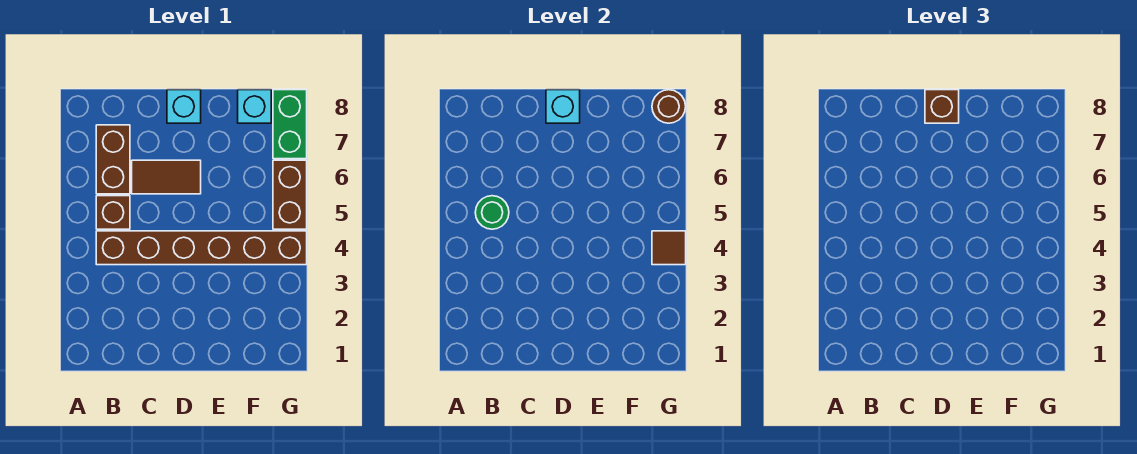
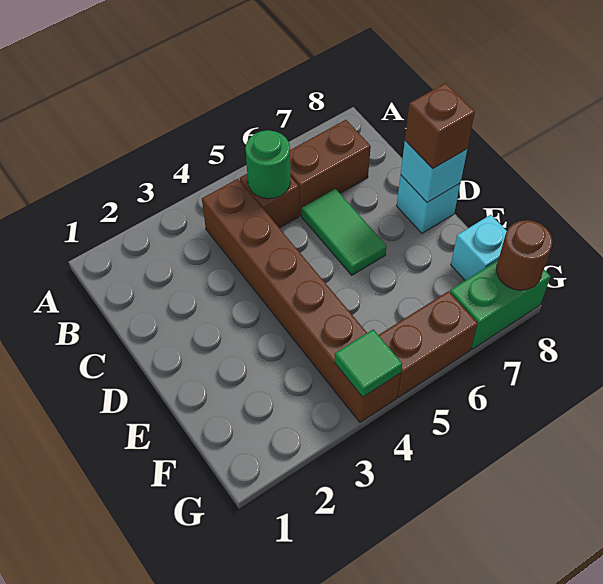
brown 1x2 tile [132,160,201,194] -> green 1x2 tile [302,189,387,275]
brown 1x1 tile [652,231,686,265] -> green 1x1 tile [334,329,402,397]

